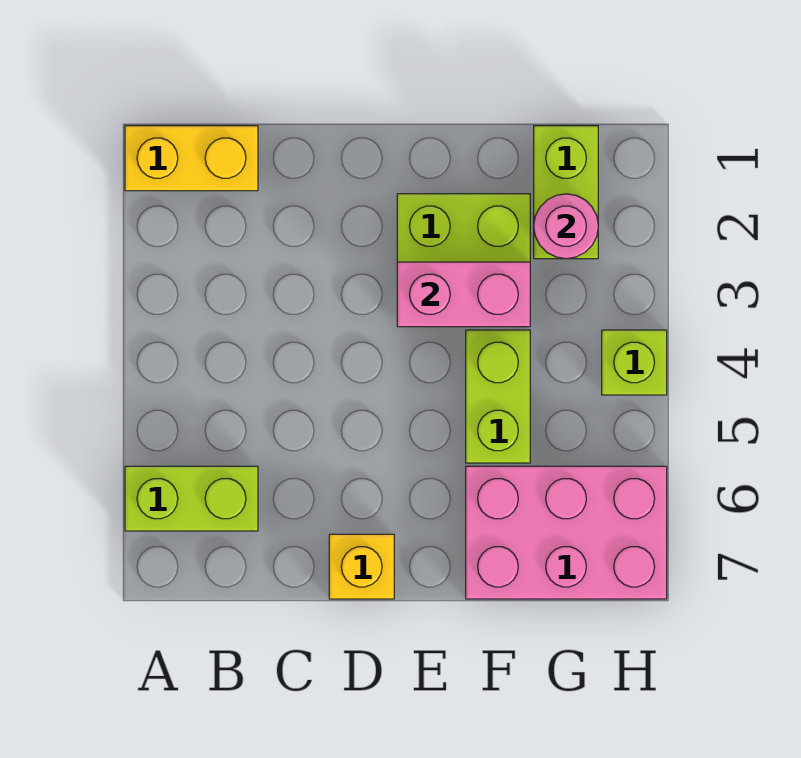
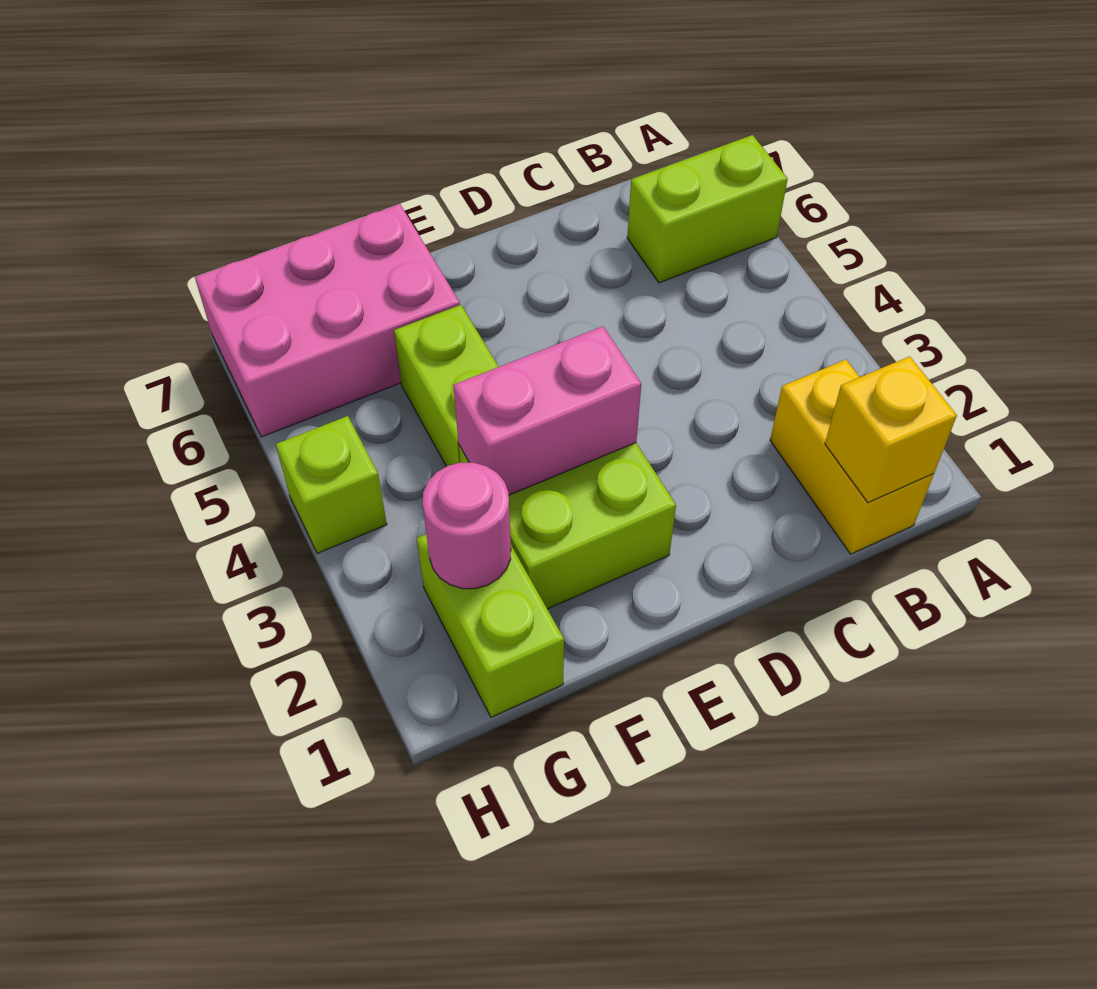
yellow 1x2 brick [125,126,258,191] -> yellow 1x2 brick turned to [770,360,934,554]
yellow 1x1 brick [329,534,394,599] -> yellow 1x1 brick moved to [825,356,957,503]

